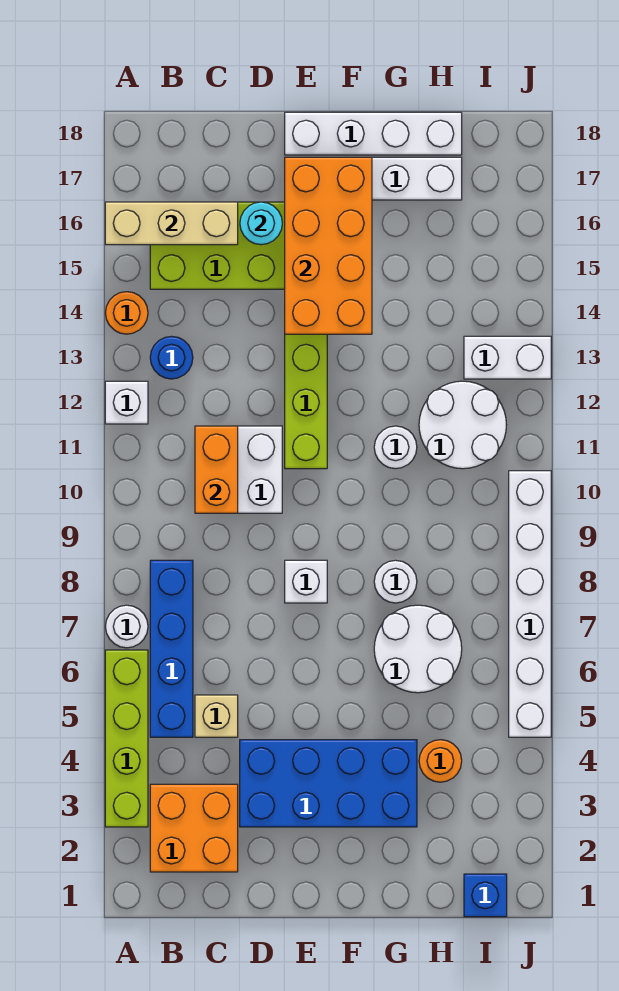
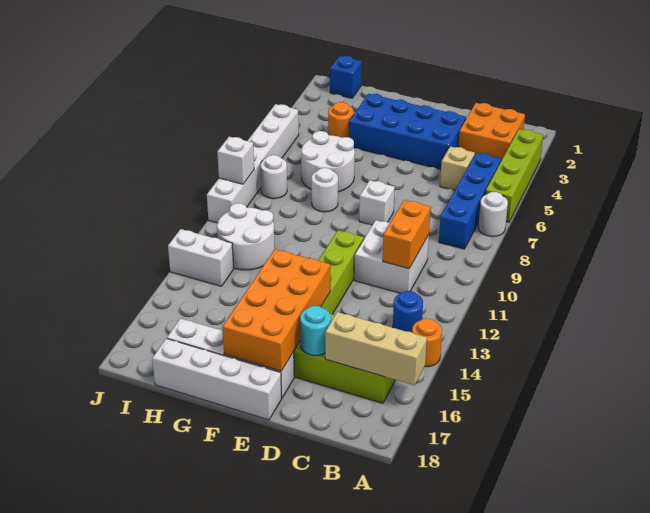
white 1x1 brick [105,381,148,424] -> white 1x1 brick moved to [217,137,254,184]
white 1x1 round brick [374,426,417,469] -> white 1x1 round brick moved to [261,155,287,199]

